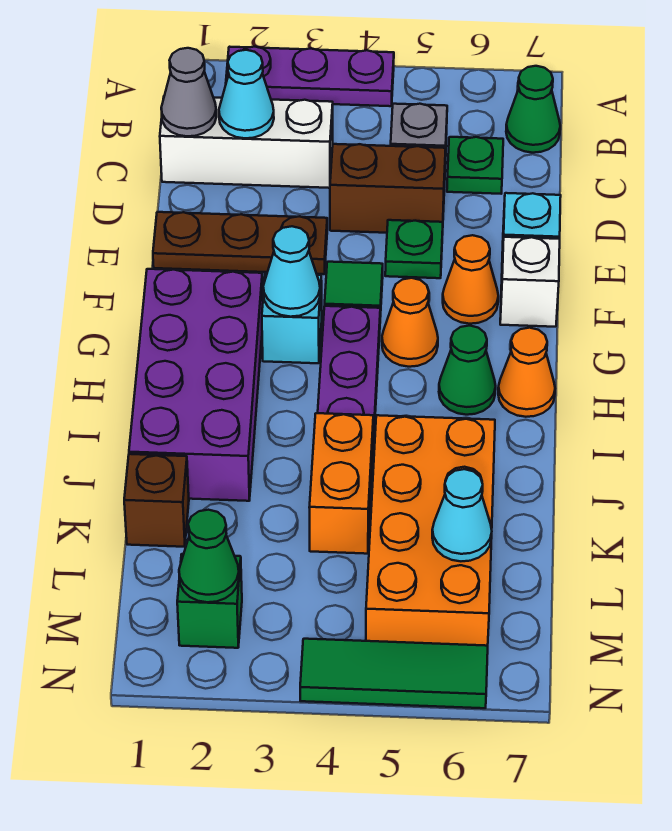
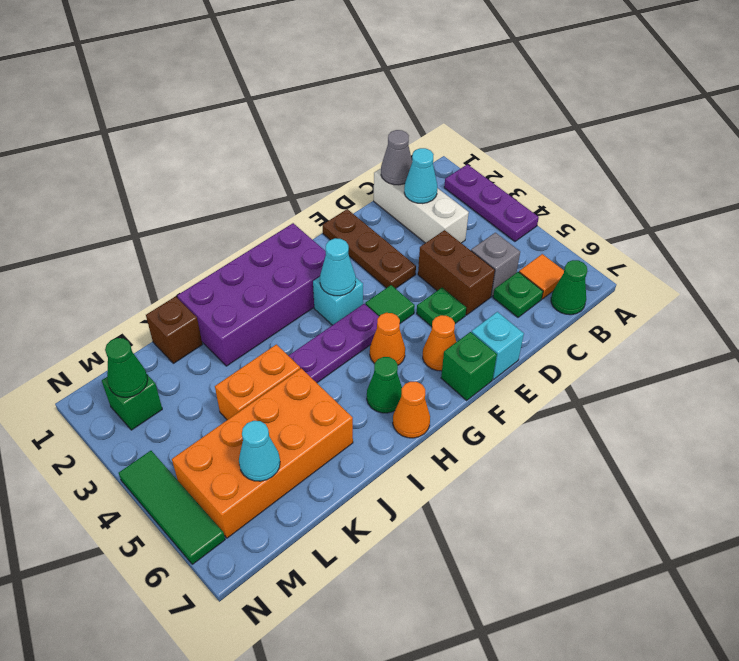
none -> orange 1x1 tile [519,254,564,299]
white 1x1 brick [500,237,560,327] -> green 1x1 brick [441,332,497,400]

